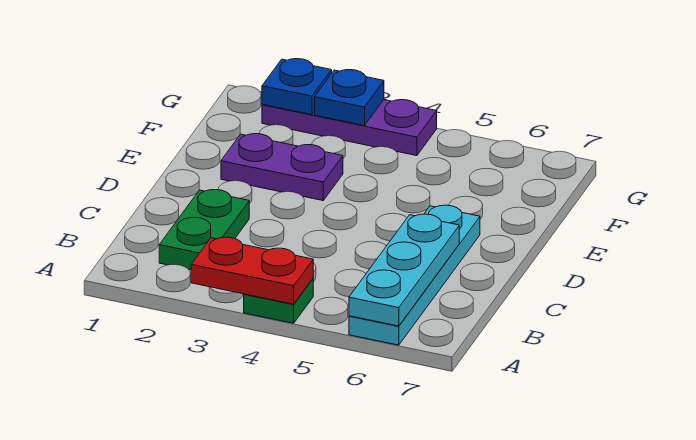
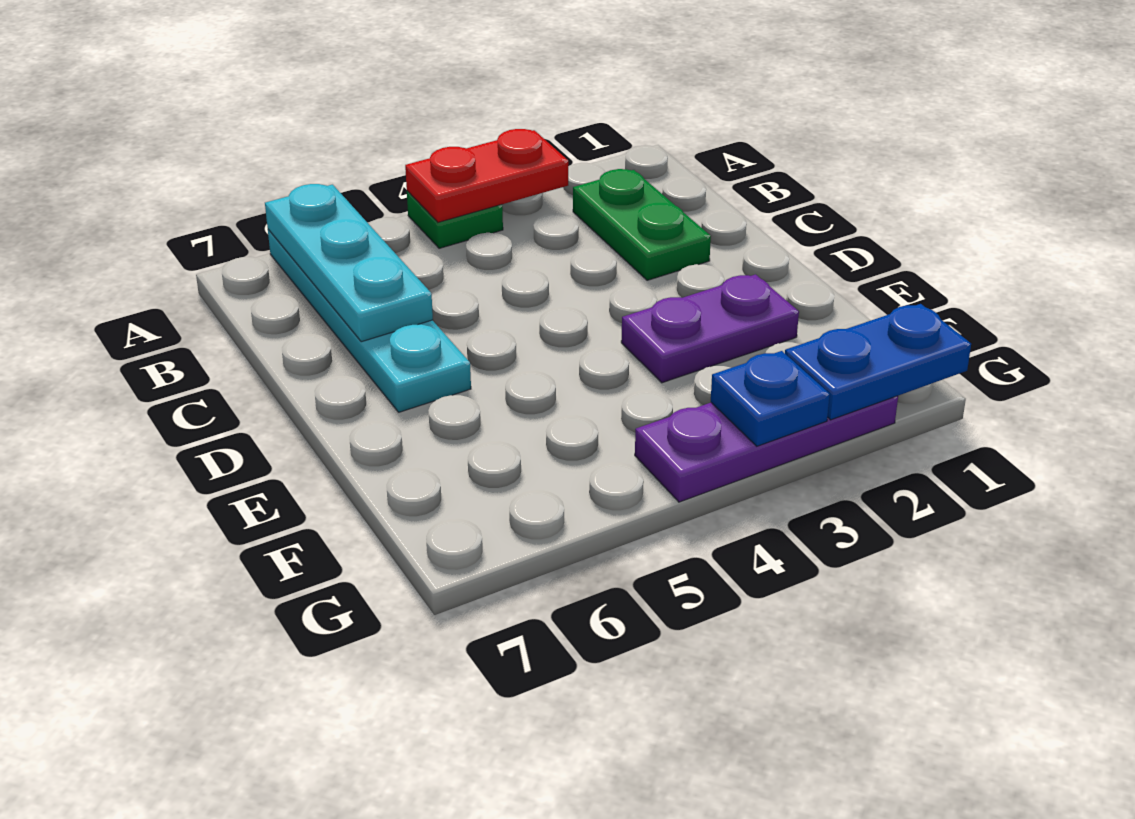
blue 1x1 plate [262,59,332,115] -> blue 1x2 plate [785,304,971,420]

